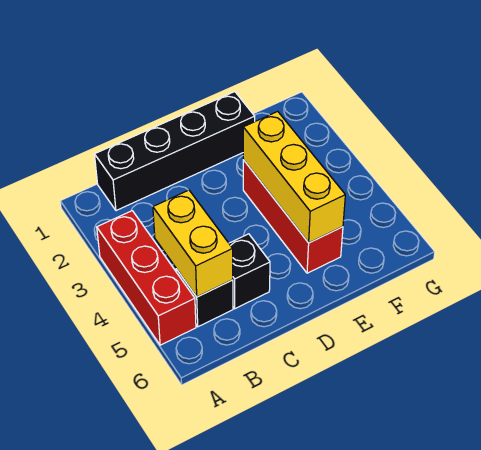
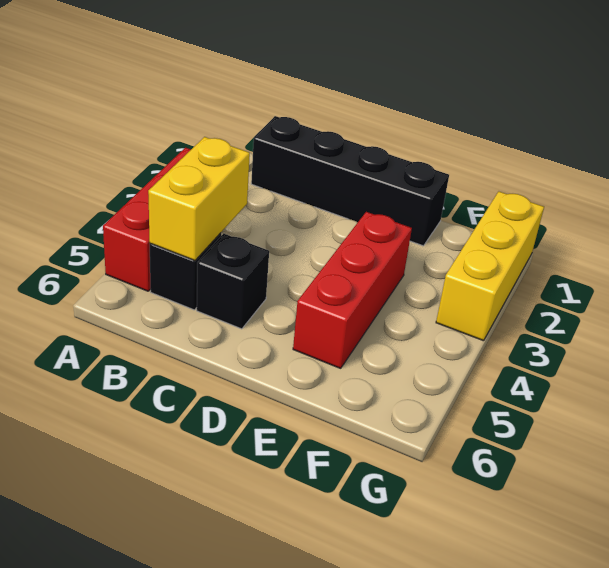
yellow 1x3 brick [243,111,345,243] -> yellow 1x3 brick moved to [436,192,544,341]

